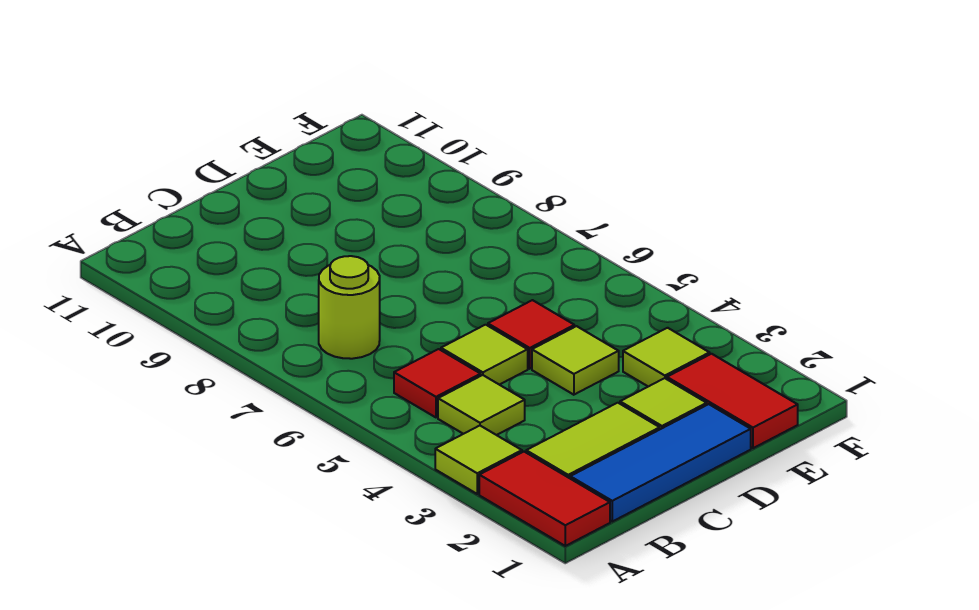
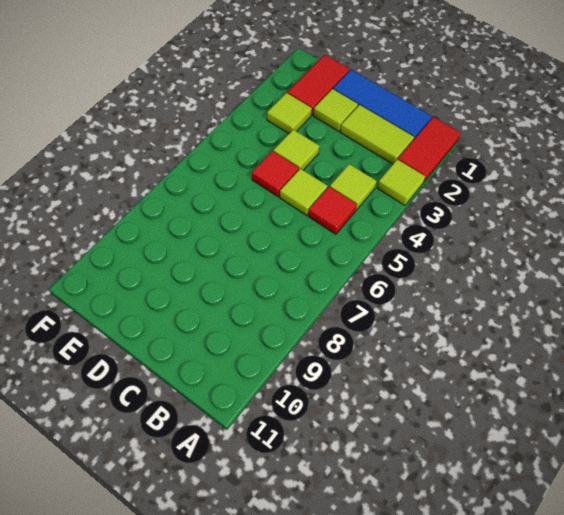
lime 1x1 round brick [319,256,380,359] -> none

